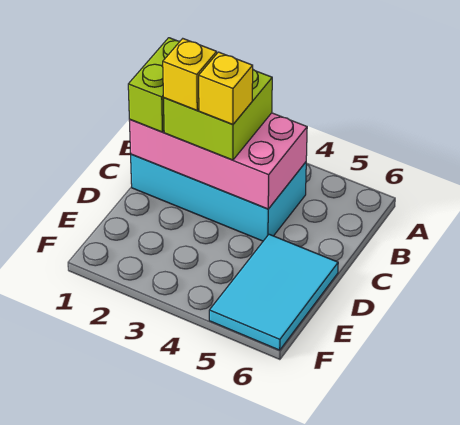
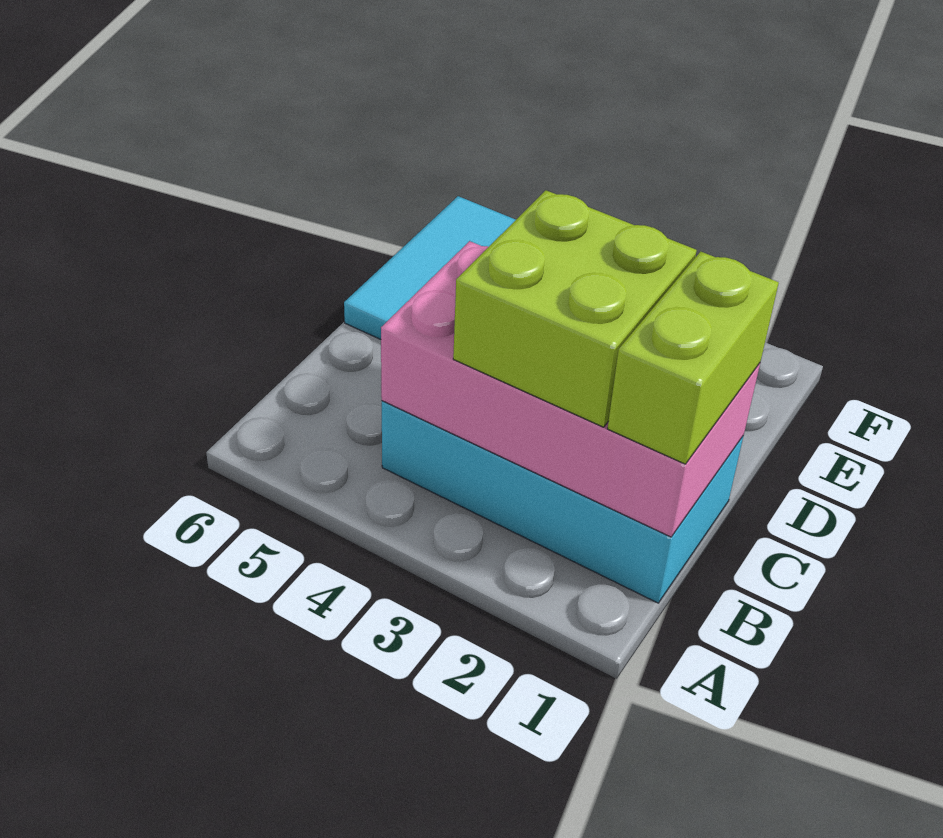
yellow 1x1 brick [163,39,217,110] -> none
yellow 1x1 brick [199,52,253,125] -> none

